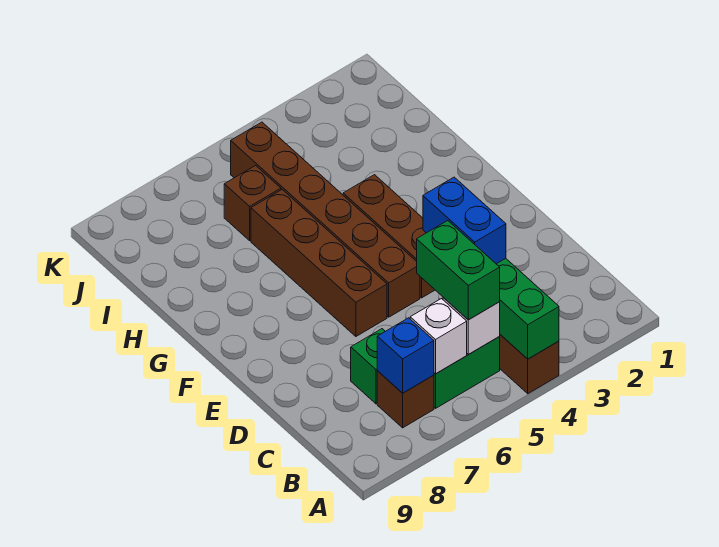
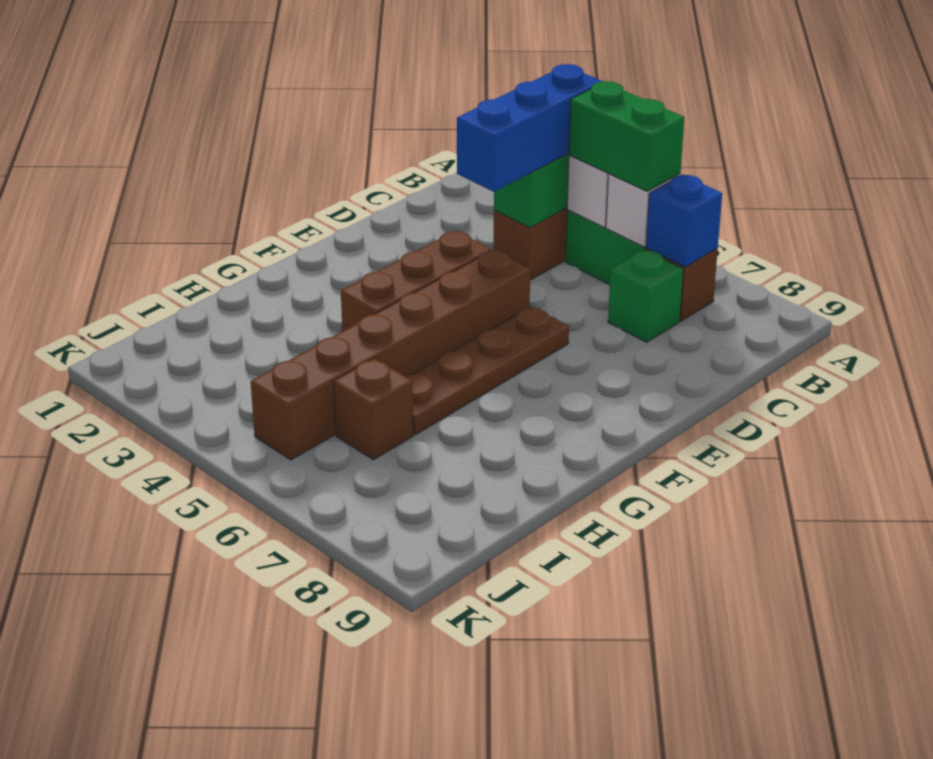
green 1x2 brick [417,221,500,320] -> green 1x2 brick turned to [569,81,684,191]
blue 1x2 brick [423,177,506,264] -> blue 1x3 brick [457,64,603,192]
brown 1x4 brick [251,190,387,336] -> brown 1x4 plate [406,307,569,435]

